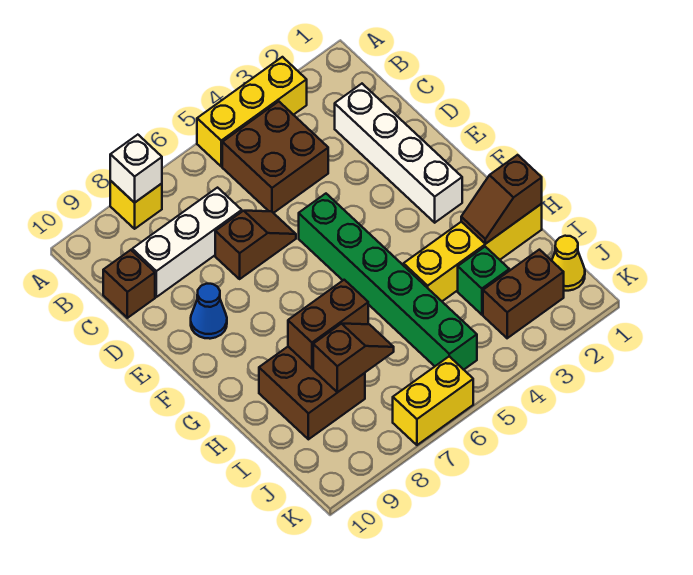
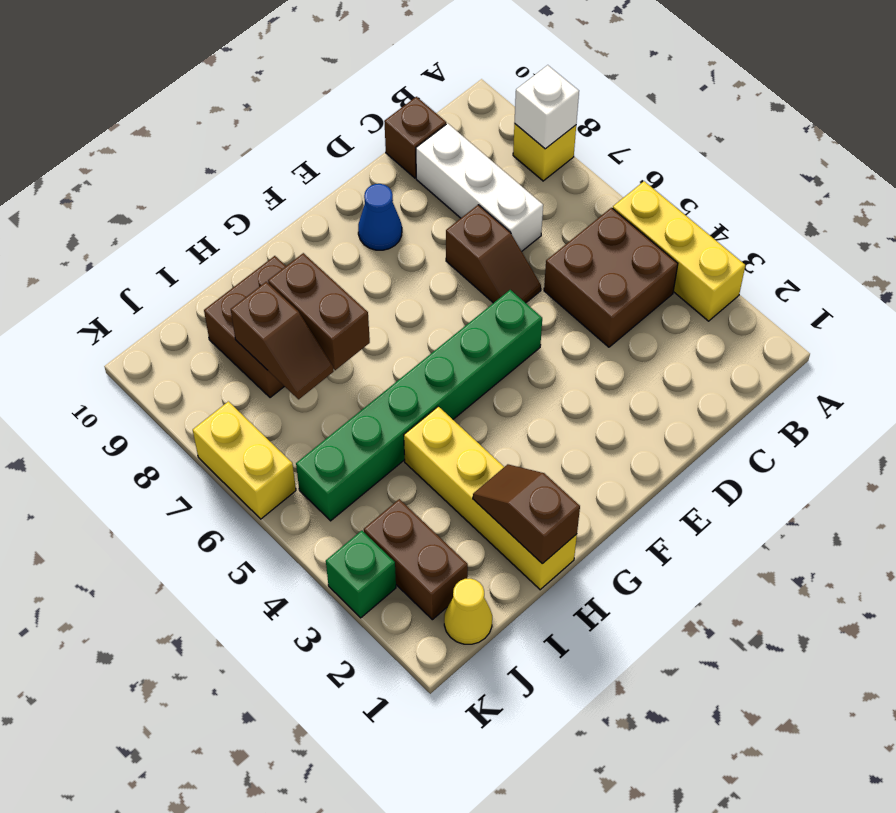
white 1x4 brick [335,84,462,223] -> none
green 1x1 brick [458,247,509,315] -> green 1x1 brick moved to [326,531,396,618]

